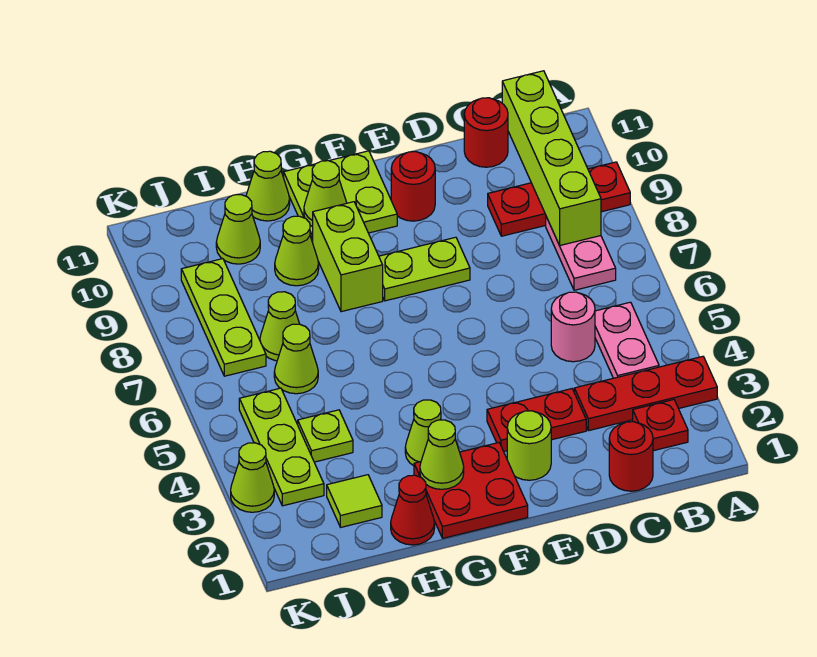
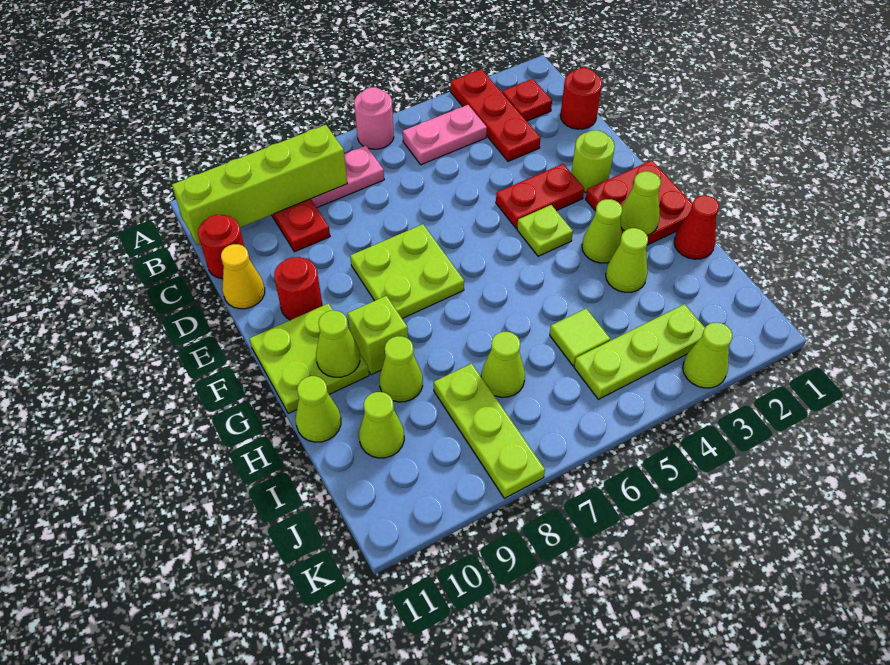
pink 1x1 round brick [551,292,595,362] -> pink 1x1 round brick moved to [354,87,394,149]
red 1x2 plate [487,389,586,451] -> red 1x2 plate turned to [496,164,584,228]
none -> yellow 1x1 cone [221,244,265,309]
lime 1x2 plate [379,237,470,301] -> lime 2x2 plate [350,224,464,319]
lime 1x2 brick [313,202,383,312] -> lime 1x1 brick [348,296,408,375]
lime 1x1 tile [327,475,382,527] -> lime 1x1 tile moved to [550,308,610,366]
lime 1x1 plate [298,410,353,462] -> lime 1x1 plate moved to [517,205,573,256]
lime 1x1 cone [274,324,318,394] -> lime 1x1 cone moved to [606,228,648,292]
lime 1x3 plate [181,259,266,376] -> lime 1x3 plate turned to [434,363,545,498]

